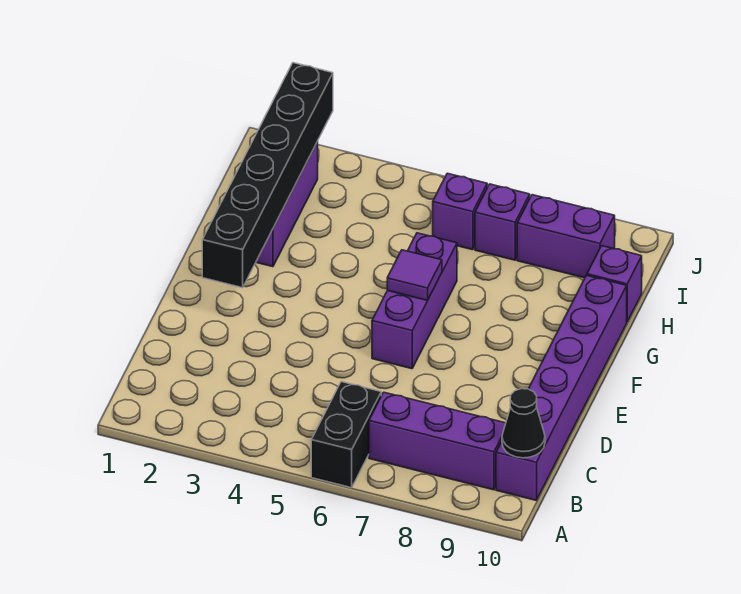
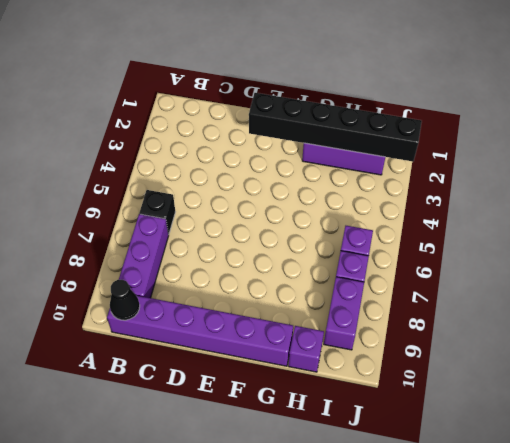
black 1x2 brick [311,382,381,488] -> black 1x1 brick [139,190,175,235]
purple 1x3 brick [372,233,457,369] -> none
purple 1x1 tile [387,250,442,300] -> none

